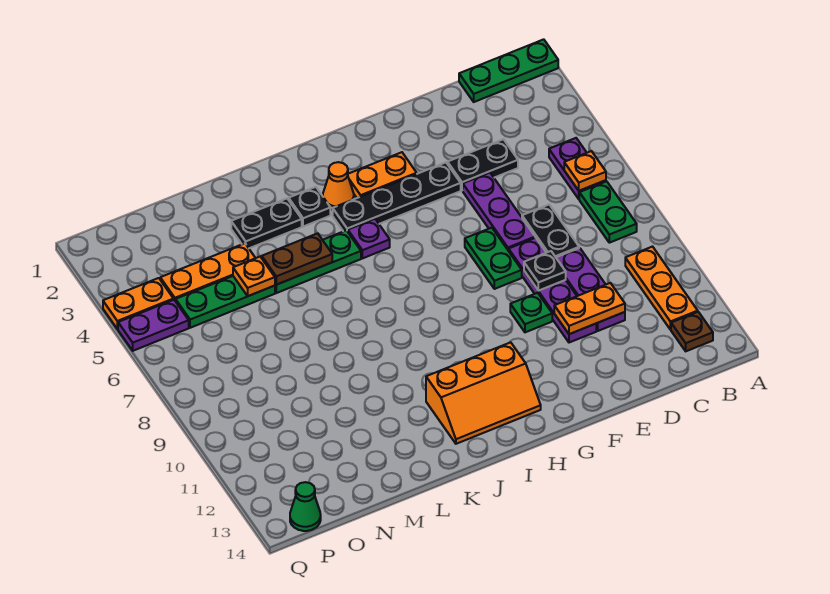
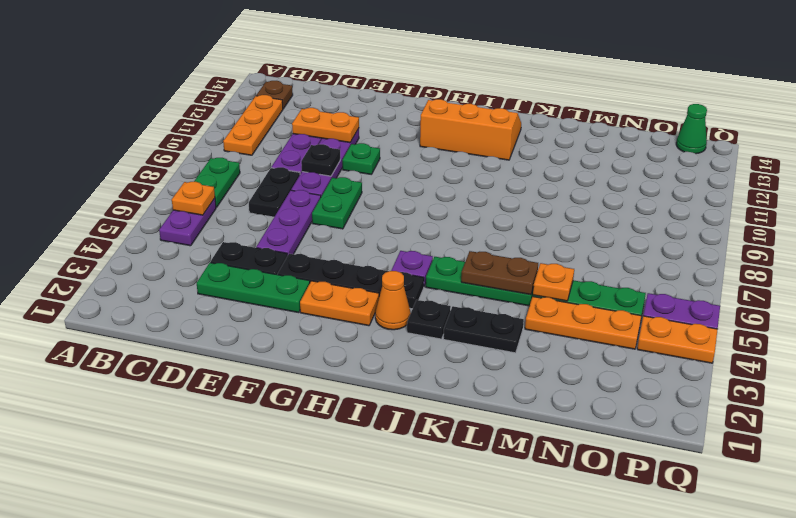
green 1x3 plate [459,39,558,102] -> green 1x3 plate moved to [197,263,310,313]

